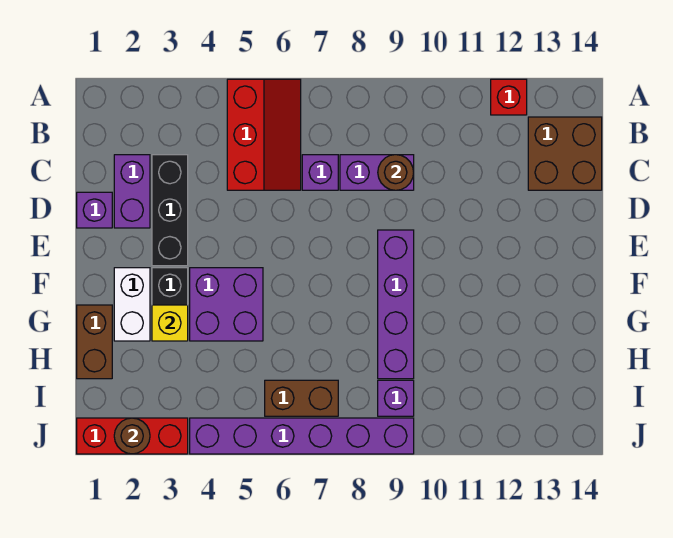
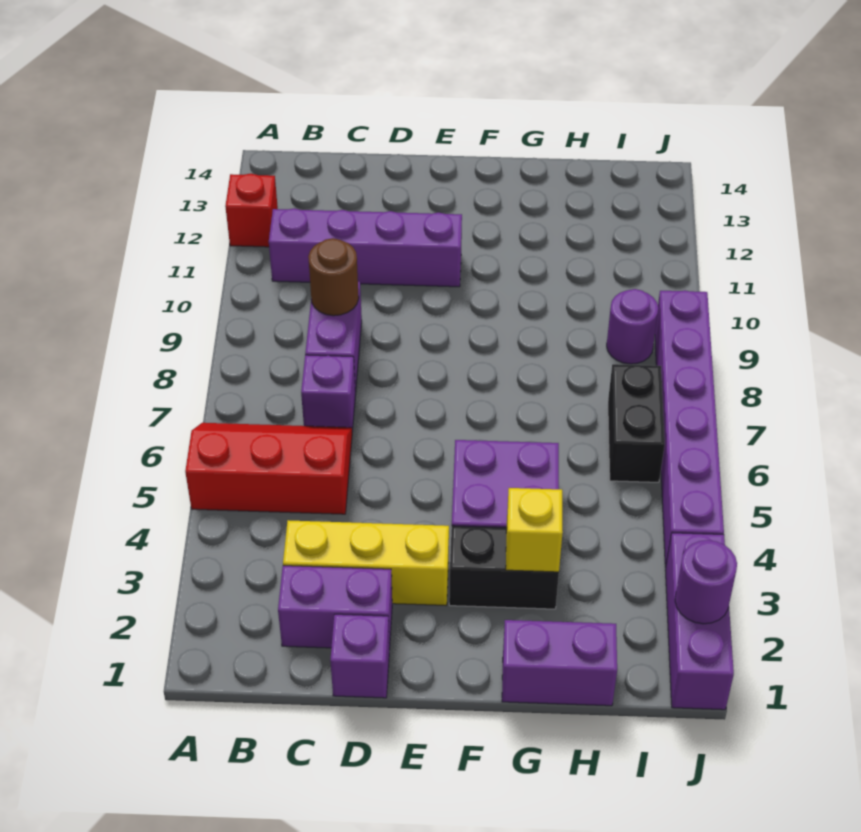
brown 2x2 brick [528,117,602,190] -> none
black 1x3 brick [152,155,188,266] -> yellow 1x3 brick [283,520,449,605]
purple 1x4 brick [378,230,414,379] -> purple 1x4 brick moved to [269,208,462,287]
white 1x2 brick [114,268,150,341] -> none
brown 1x2 brick [77,305,112,379] -> purple 1x2 brick [502,620,617,706]
brown 1x2 brick [265,380,338,416] -> black 1x2 brick [608,364,665,482]
purple 1x1 brick [378,380,414,416] -> purple 1x1 round brick [607,289,658,364]
red 1x3 brick [77,418,188,454] -> purple 1x3 brick [665,533,734,710]
brown 1x1 round brick [114,418,150,454] -> purple 1x1 round brick [675,540,737,624]

